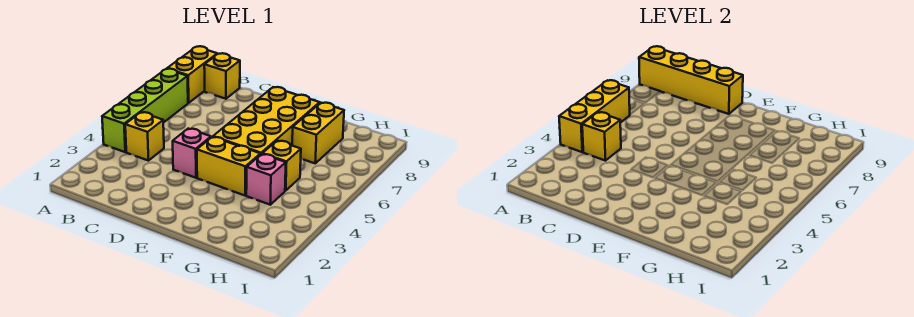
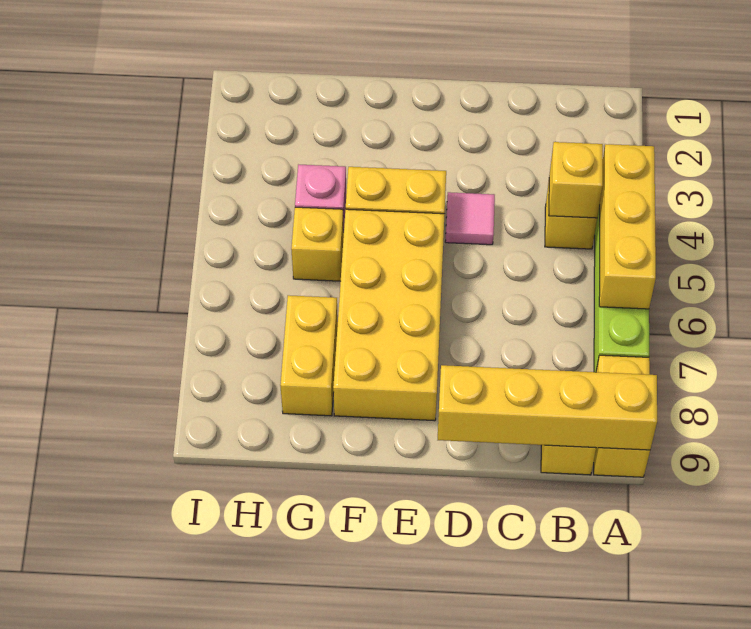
pink 1x1 brick [173,129,211,178] -> pink 1x1 tile [445,192,495,245]

